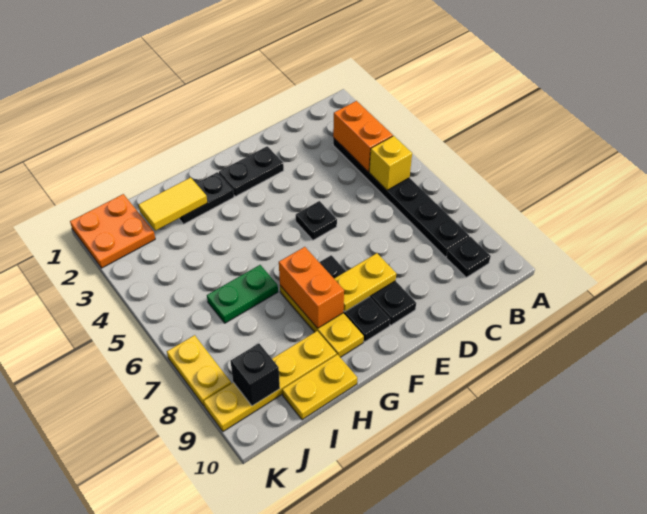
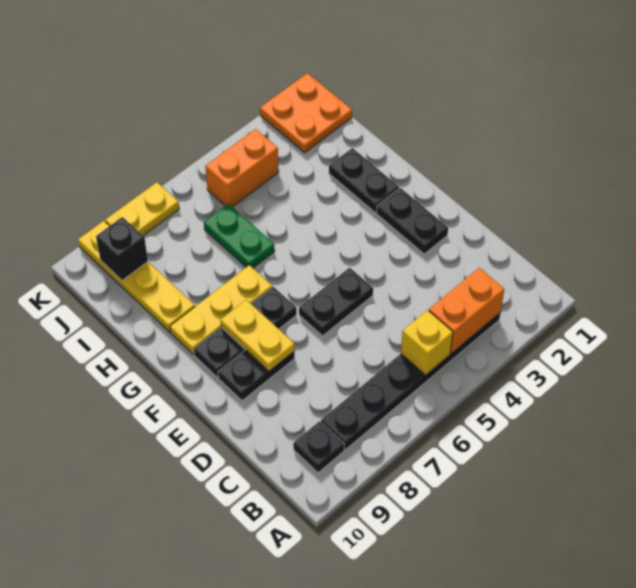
black 1x1 plate [296,201,337,240] -> black 1x2 plate [299,268,373,336]
orange 1x2 brick [279,247,344,328] -> orange 1x2 brick moved to [205,129,279,207]
yellow 1x2 tile [138,177,207,231] -> none
yellow 1x2 plate [282,354,357,420] -> none

